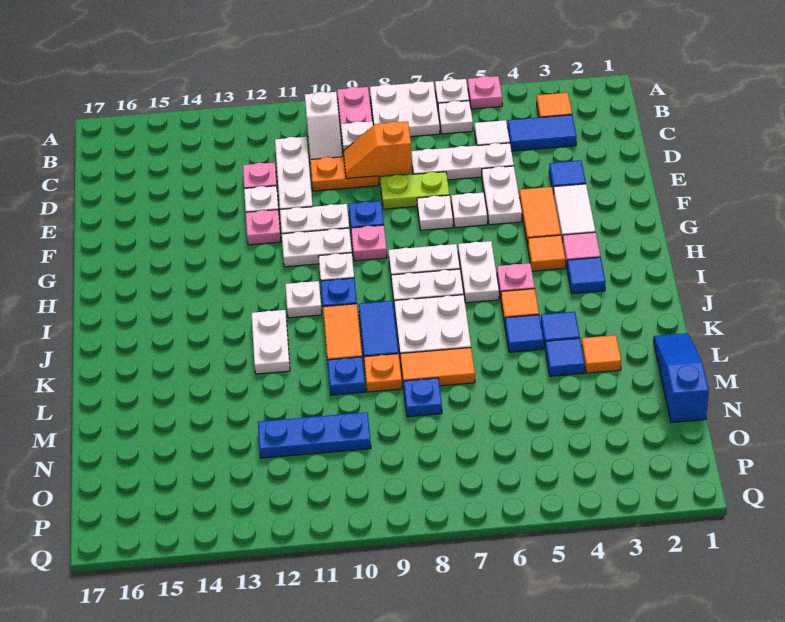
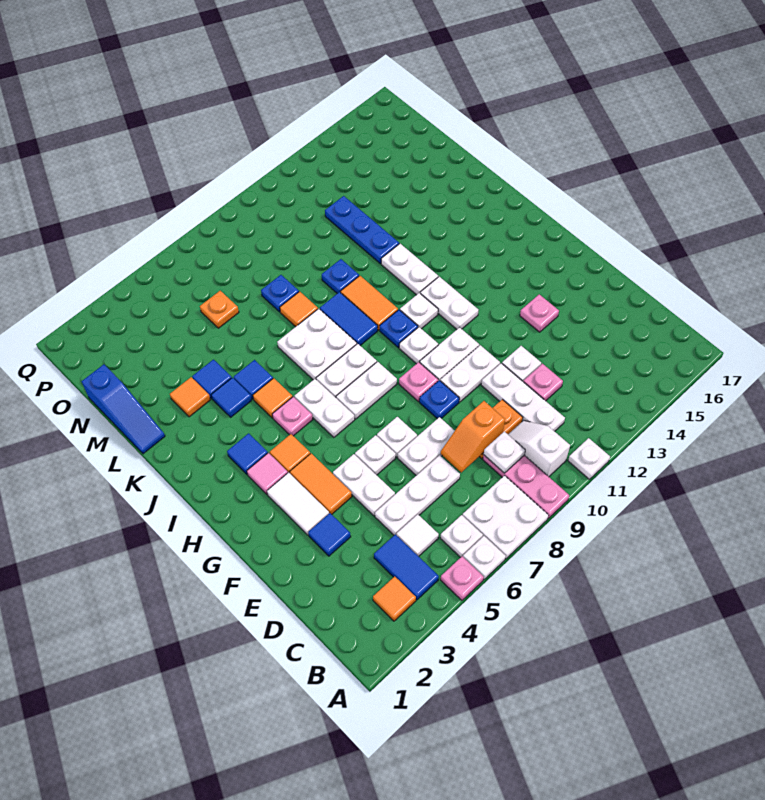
none -> white 1x1 plate [568,438,610,479]
blue 1x2 tile [508,115,577,151] -> blue 1x2 tile turned to [374,534,439,600]
orange 1x2 slope [343,121,412,179] -> orange 1x2 slope turned to [441,401,505,472]
lime 1x2 plate [380,172,449,209] -> white 1x2 plate [398,417,455,476]
pink 1x1 plate [246,210,281,245] -> pink 1x1 plate moved to [520,294,559,332]
none -> white 1x2 plate [420,277,478,329]
orange 1x2 tile [400,348,475,387] -> orange 1x1 tile [280,292,318,327]
orange 1x1 plate [364,354,402,392] -> orange 1x1 plate moved to [200,291,239,328]
blue 1x3 plate [258,412,371,458] -> blue 1x3 plate turned to [325,196,399,263]

